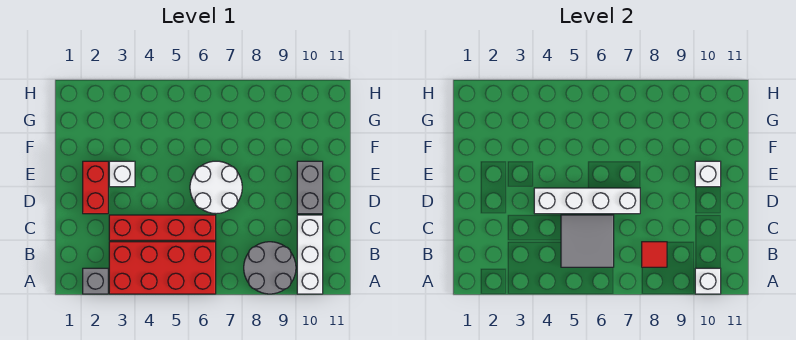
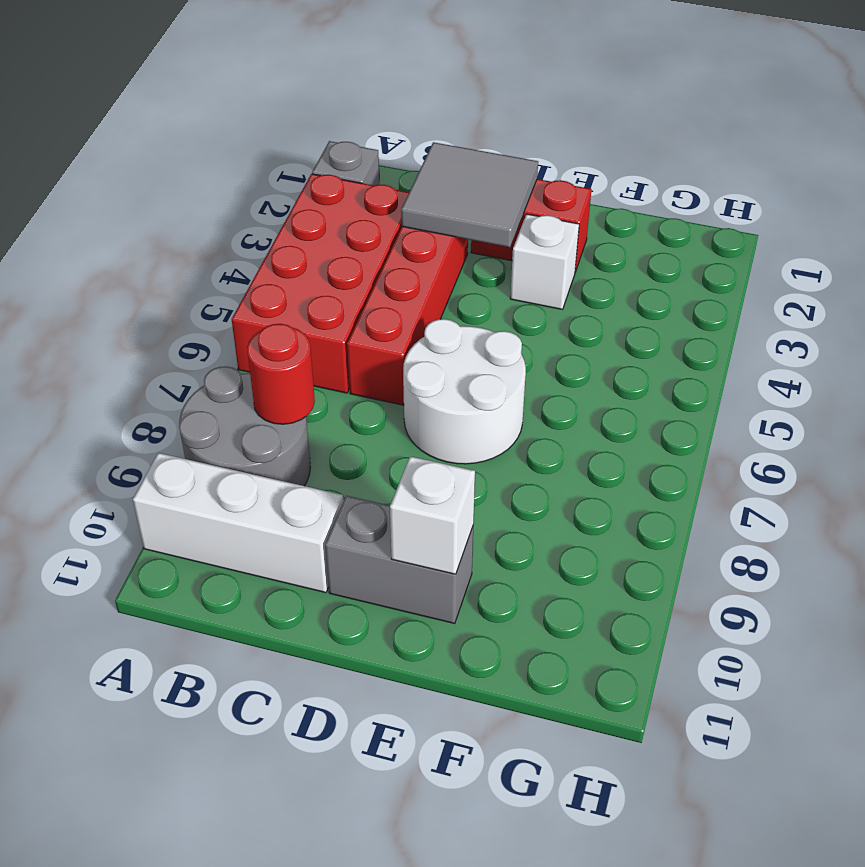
white 1x1 brick [695,268,721,294] -> none
grey 2x2 tile [561,215,614,267] -> grey 2x2 tile moved to [401,142,538,247]
red 1x1 tile [642,242,667,267] -> red 1x1 round brick [247,324,315,424]
white 1x4 brick [534,188,640,214] -> none

